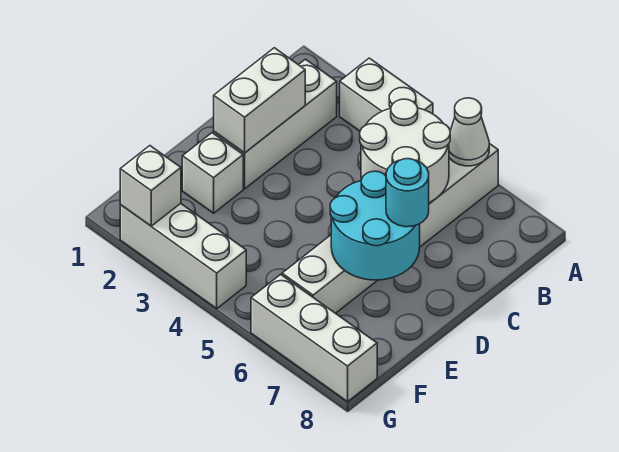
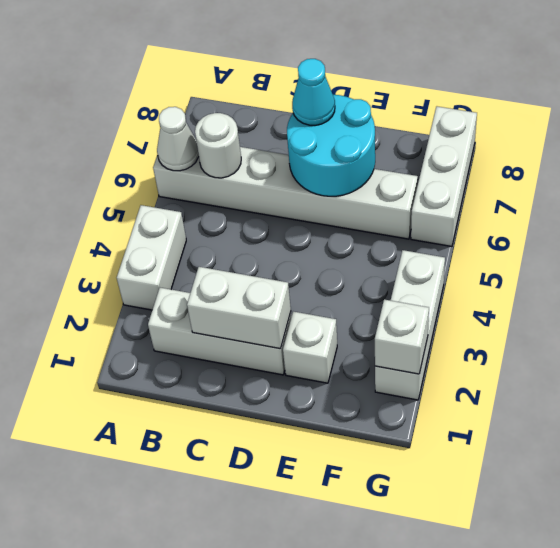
white 2x2 round brick [360,99,450,202] -> white 1x1 round brick [195,113,241,178]
cyan 1x1 round brick [386,159,429,227] -> cyan 1x1 cone [292,59,335,125]

